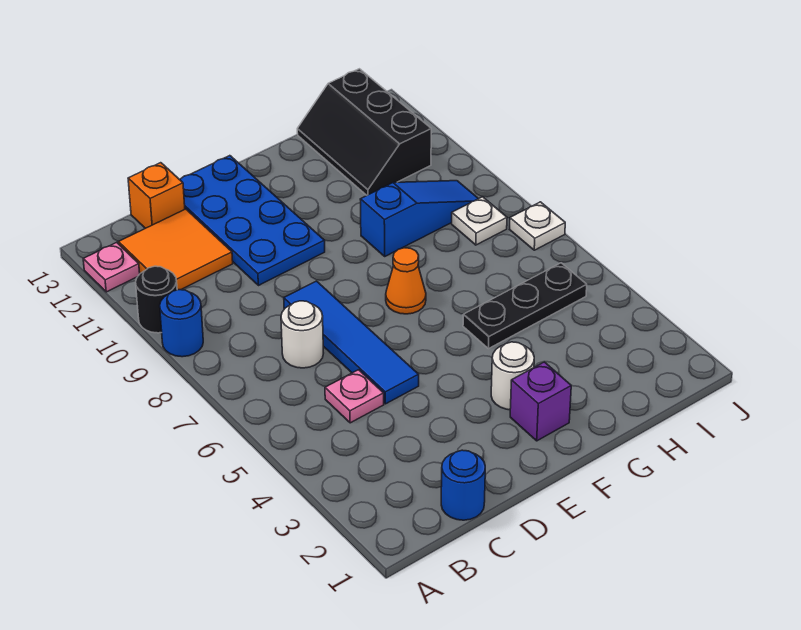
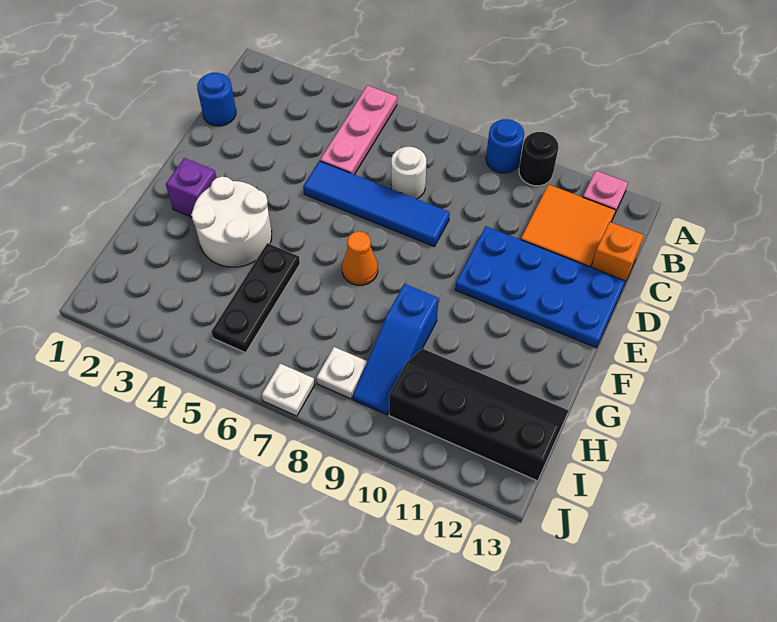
pink 1x1 plate [325,370,384,423] -> pink 1x3 plate [320,85,397,175]
white 1x1 round brick [491,342,534,410] -> white 2x2 round brick [191,176,272,267]
black 2x3 slope [297,69,431,195] -> black 2x4 slope [389,349,568,481]

